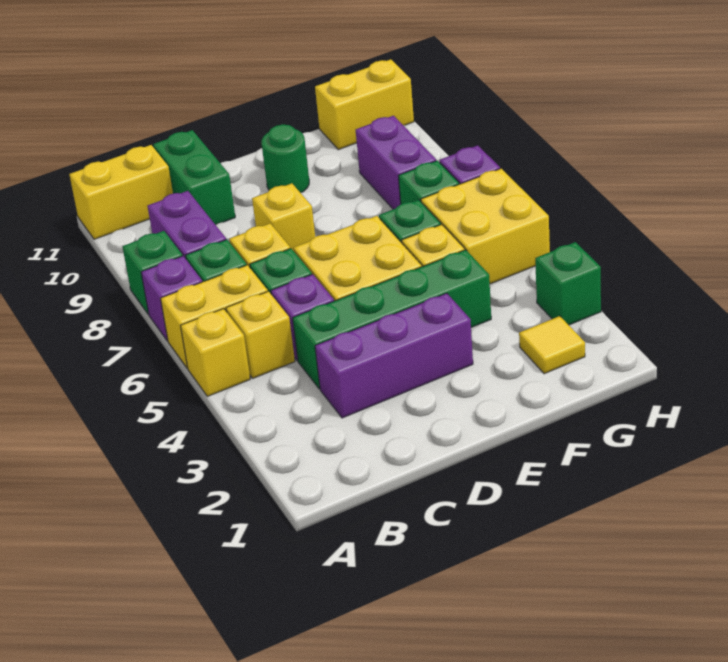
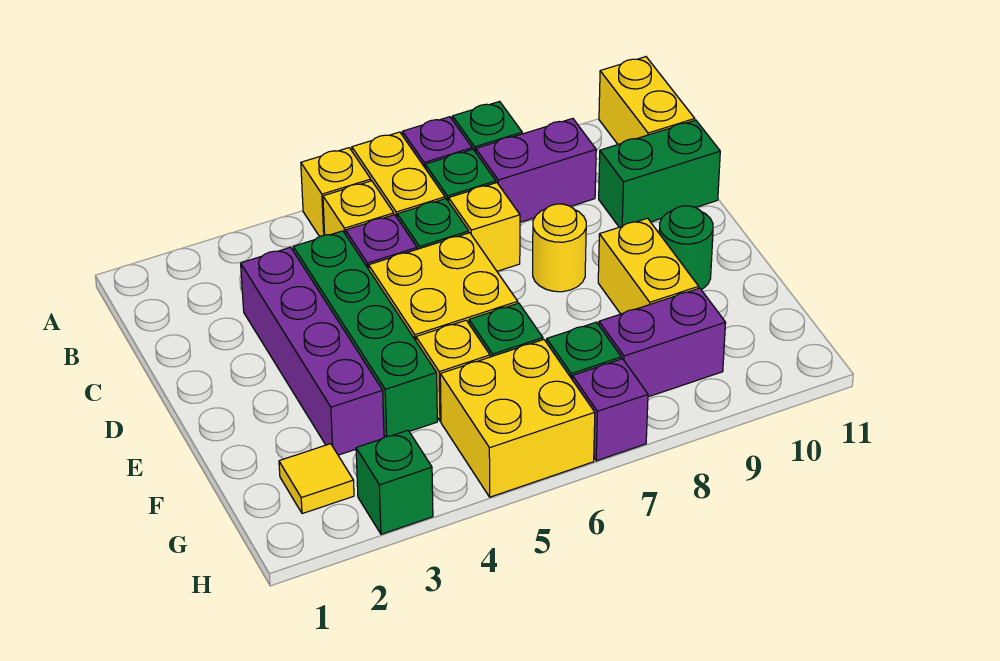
purple 1x3 brick [315,293,473,418] -> purple 1x4 brick [241,247,384,455]
yellow 1x1 brick [252,183,315,251] -> yellow 1x1 round brick [533,204,586,292]
yellow 1x2 brick [315,59,414,150] -> yellow 1x2 brick moved to [598,218,699,314]

